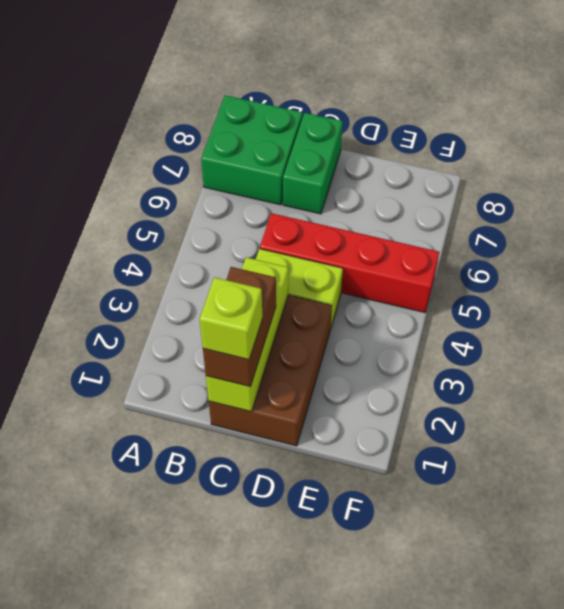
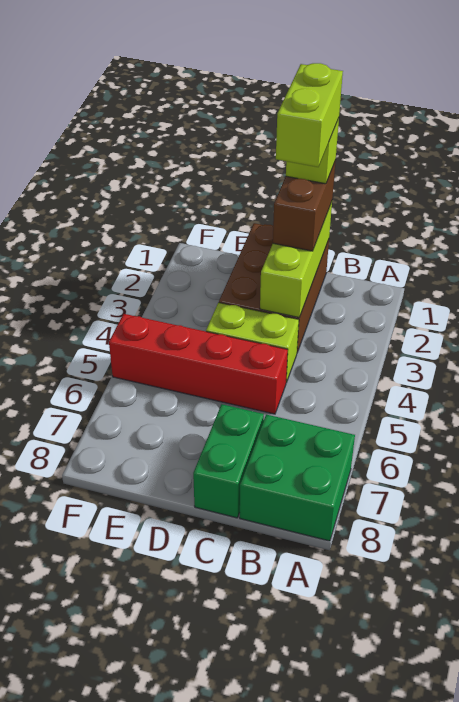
none -> lime 1x2 brick [276,63,343,167]

